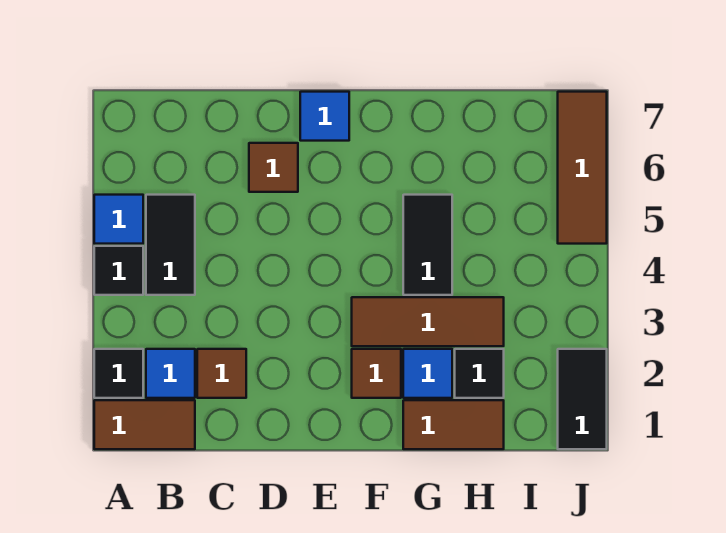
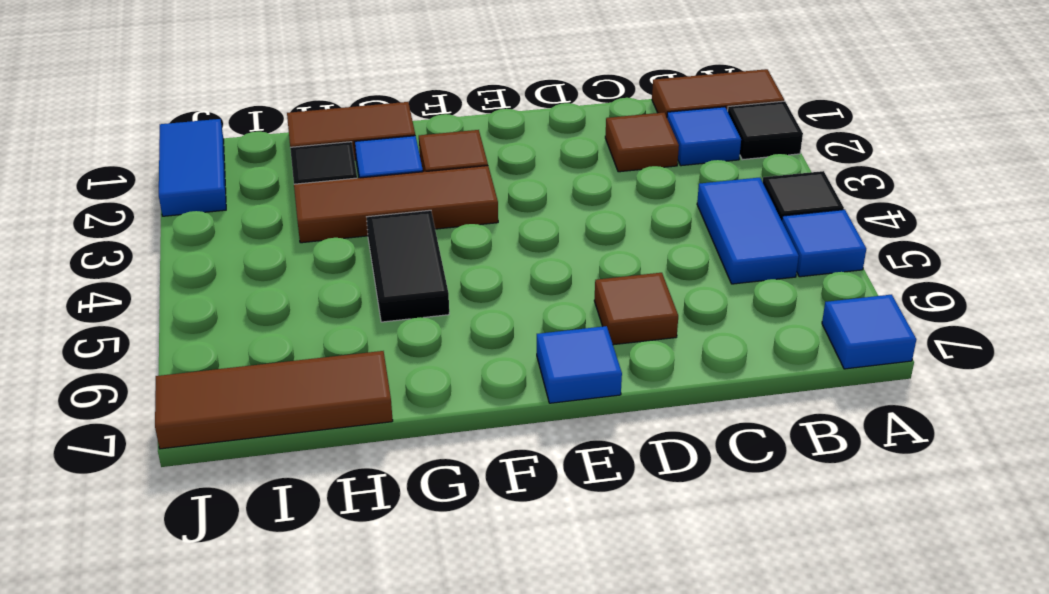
none -> blue 1x1 tile [822,295,916,369]
black 1x2 tile [146,195,195,295] -> blue 1x2 tile [697,178,799,284]
black 1x2 tile [558,349,607,449] -> blue 1x2 tile [159,119,226,216]
brown 1x3 tile [558,92,607,244] -> brown 1x3 tile turned to [155,351,393,449]

